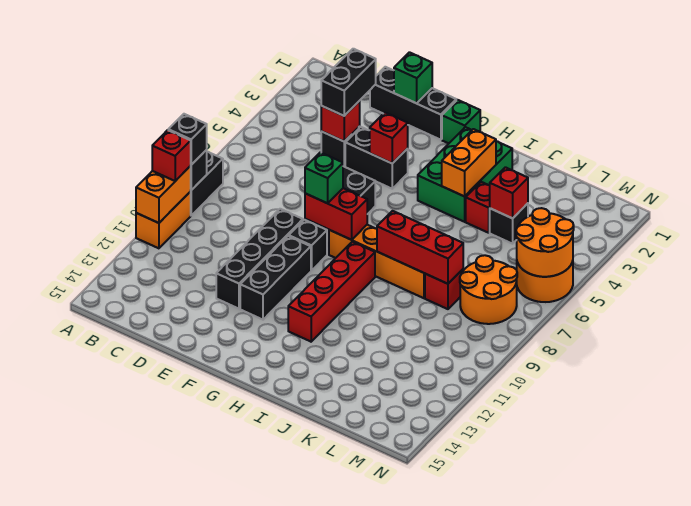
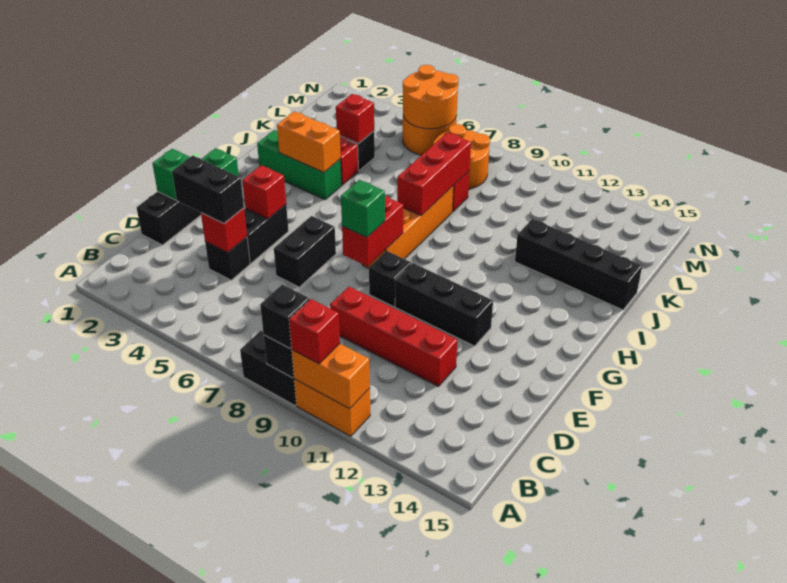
black 1x4 brick [216,209,303,309] -> black 1x4 brick moved to [515,219,642,310]
green 2x3 brick [418,127,512,222] -> green 1x3 brick [257,130,342,199]
red 1x4 brick [288,242,375,342] -> red 1x4 brick moved to [330,287,458,386]

